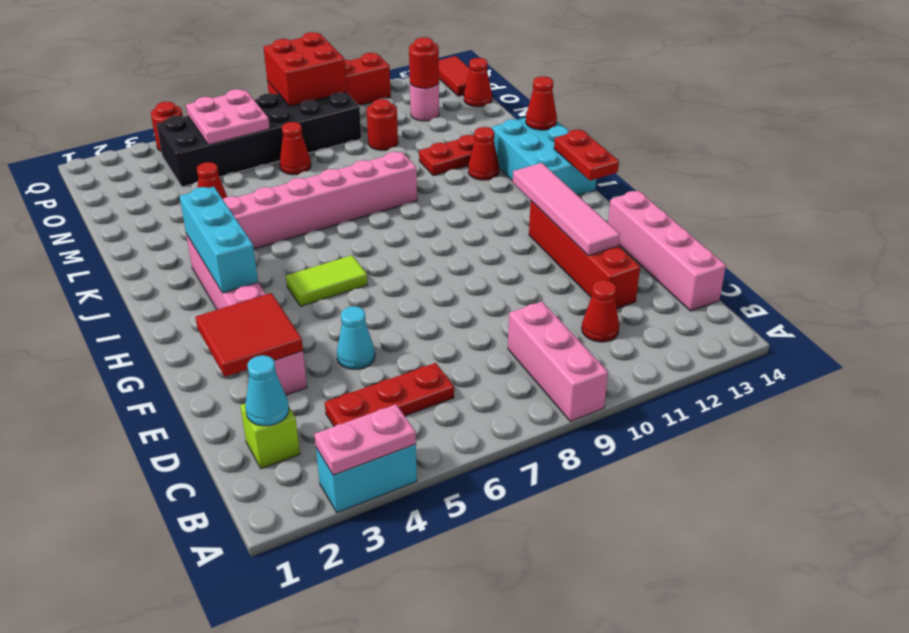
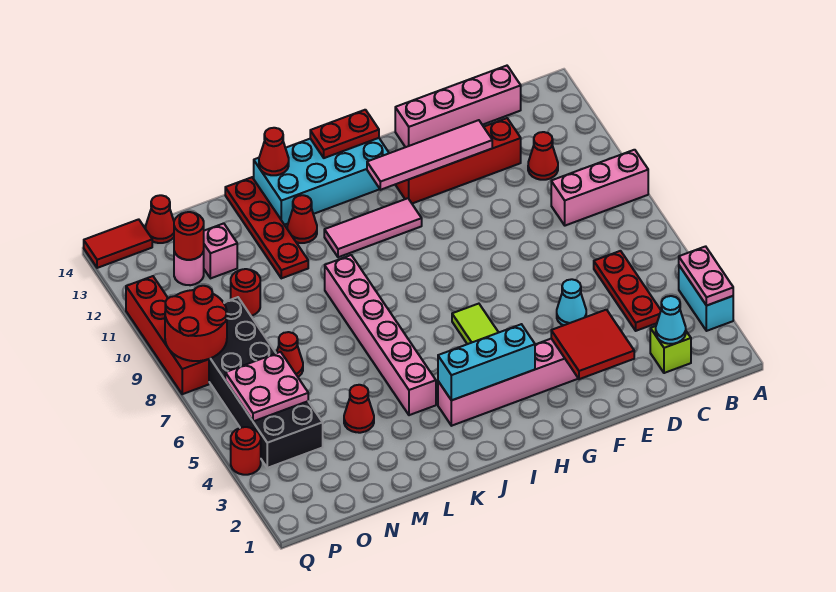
none -> pink 1x3 tile [324,198,422,257]
cyan 2x3 brick [492,118,596,195] -> cyan 2x4 brick [254,138,389,225]
none -> pink 1x1 brick [203,223,237,278]
red 2x2 brick [263,32,347,106] -> red 2x2 round brick [165,286,227,361]

